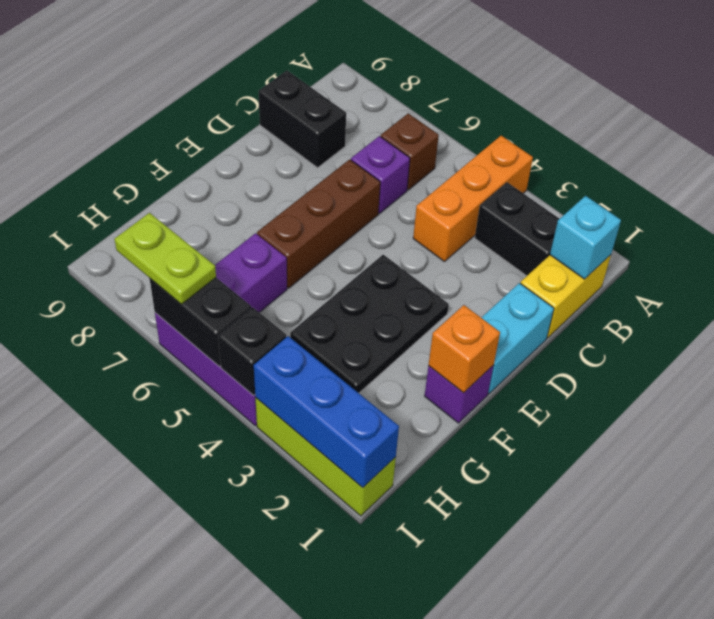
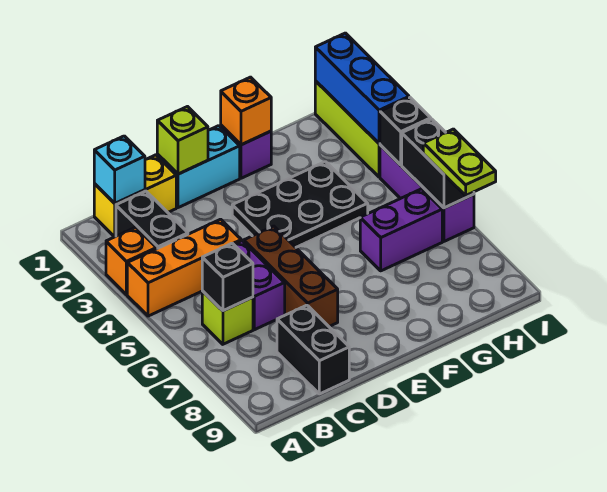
none -> orange 1x1 brick [106,227,157,295]
brown 1x1 brick [381,113,439,190] -> lime 1x1 brick [202,291,253,344]
none -> black 1x1 brick [202,243,253,311]
purple 1x1 brick [351,136,410,214] -> purple 1x2 brick [234,241,285,330]
none -> lime 1x1 brick [157,107,208,174]
brown 1x3 brick [257,159,380,288] -> brown 1x3 brick turned to [244,226,338,326]

